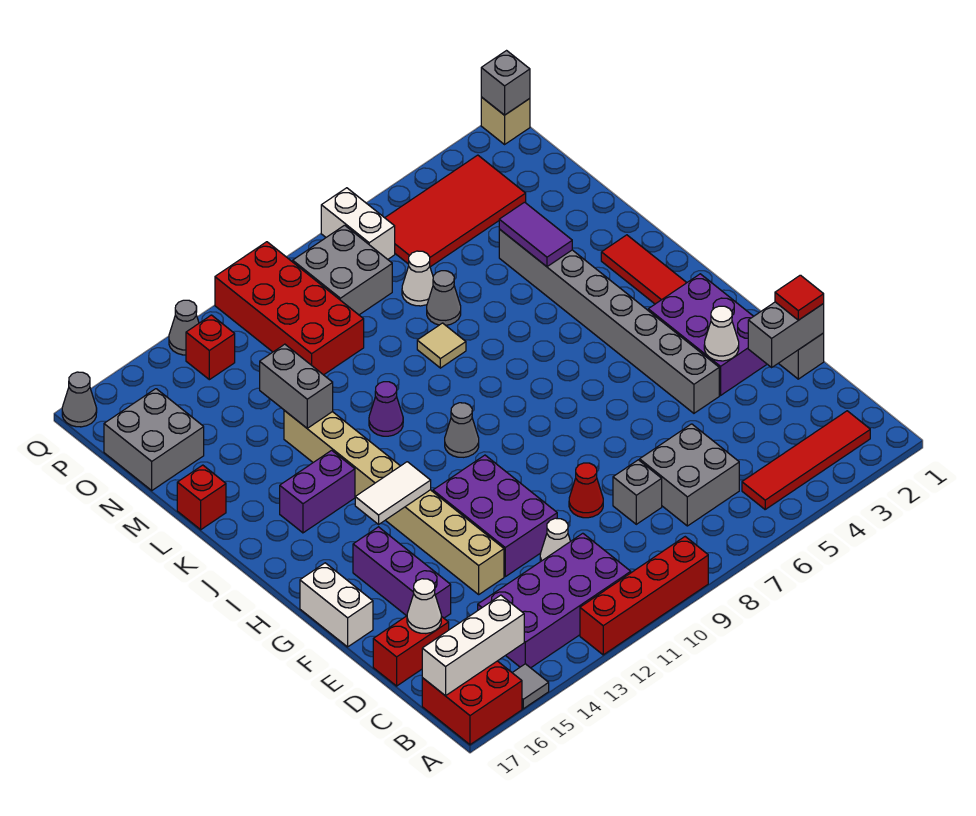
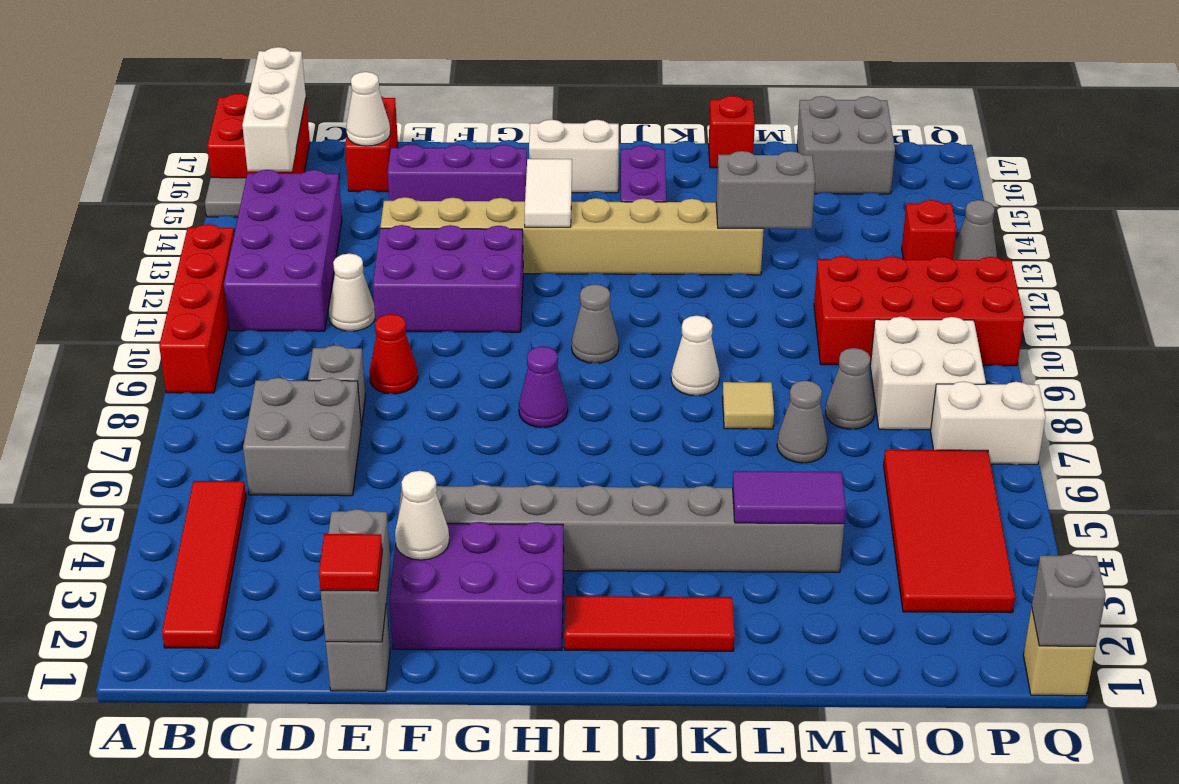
white 1x2 brick [300,563,373,647] -> white 1x2 brick moved to [529,120,619,193]
purple 1x1 cone [369,382,403,436] -> purple 1x1 cone moved to [519,346,568,427]
white 1x1 cone [402,251,433,306] -> white 1x1 cone moved to [671,316,719,395]
grey 2x2 brick [293,225,392,315] -> white 2x2 brick [870,317,986,430]
grey 1x1 cone [62,372,97,427] -> grey 1x1 cone moved to [826,348,875,429]

